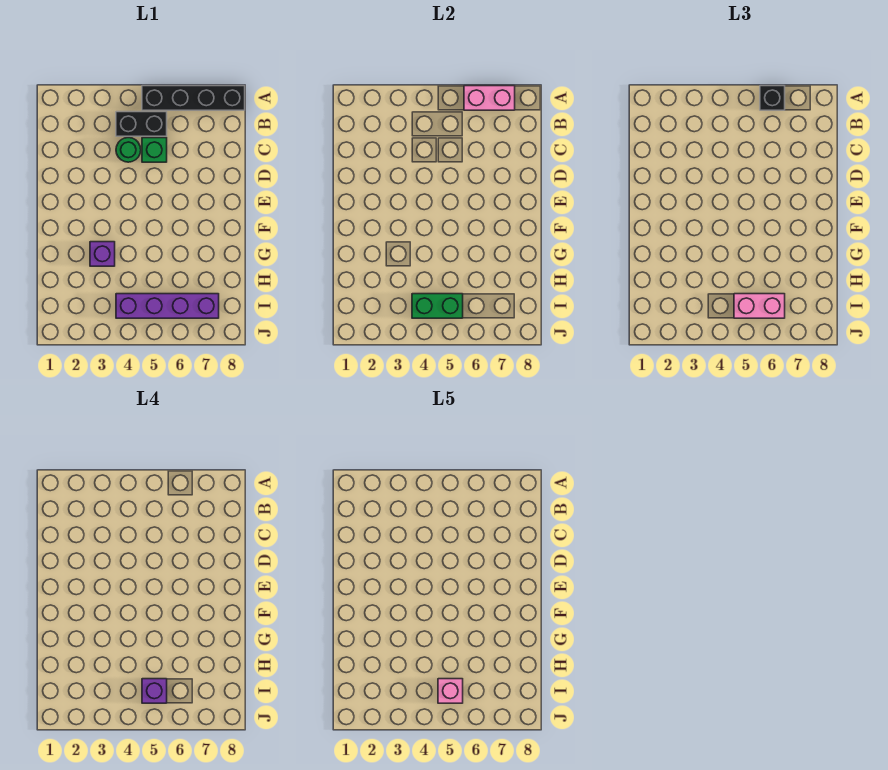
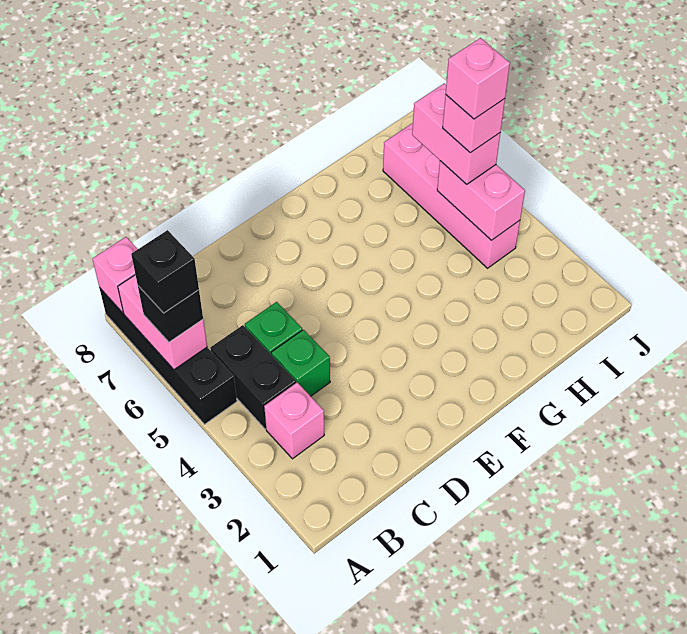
none -> black 1x1 brick [131,230,199,313]
none -> pink 1x1 brick [92,237,138,313]
none -> pink 1x1 brick [264,383,324,459]
green 1x1 round brick [116,138,141,162] -> green 1x1 brick [271,330,330,396]
purple 1x1 brick [90,242,115,266] -> none
purple 1x4 brick [116,294,219,318] -> pink 1x4 brick [383,123,520,268]
green 1x2 brick [412,294,463,318] -> pink 1x2 brick [437,161,525,240]
purple 1x1 brick [142,679,167,703] -> pink 1x1 brick [443,95,505,153]

